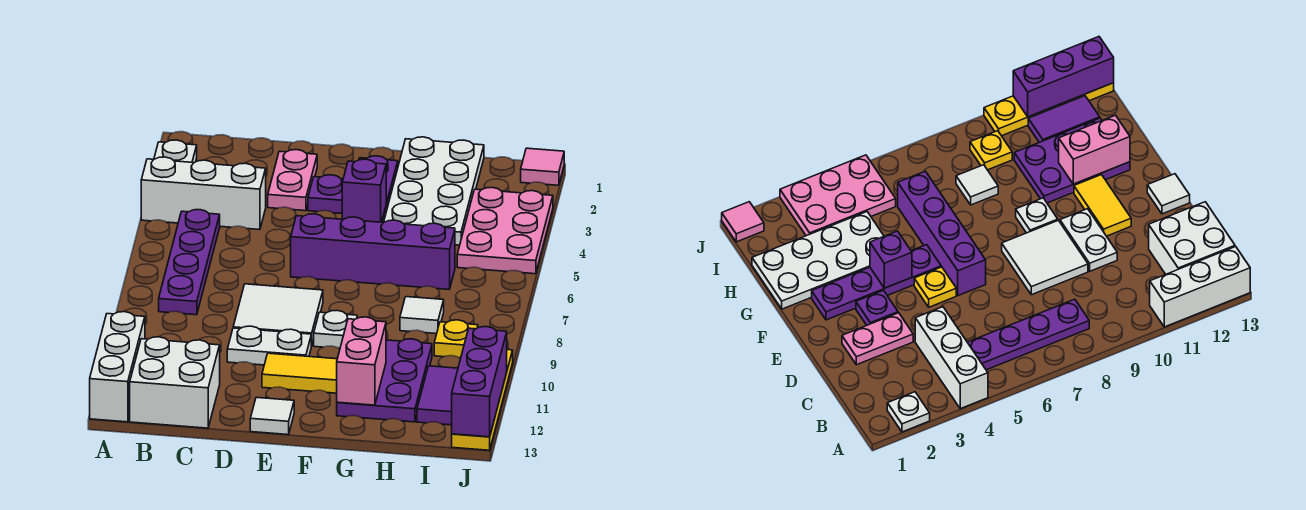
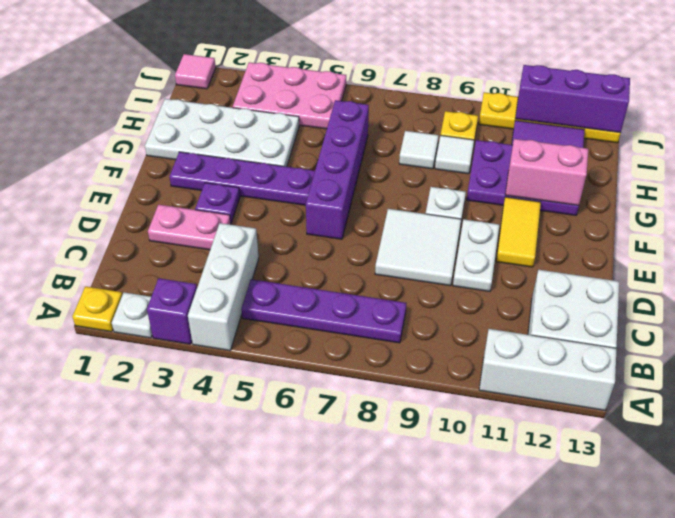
yellow 1x1 plate [914,267,956,307] -> yellow 1x1 plate moved to [72,286,122,332]
white 1x1 tile [250,397,294,435] -> white 1x1 tile moved to [435,135,474,174]
purple 1x1 brick [342,159,386,222] -> purple 1x1 brick moved to [147,278,197,344]

